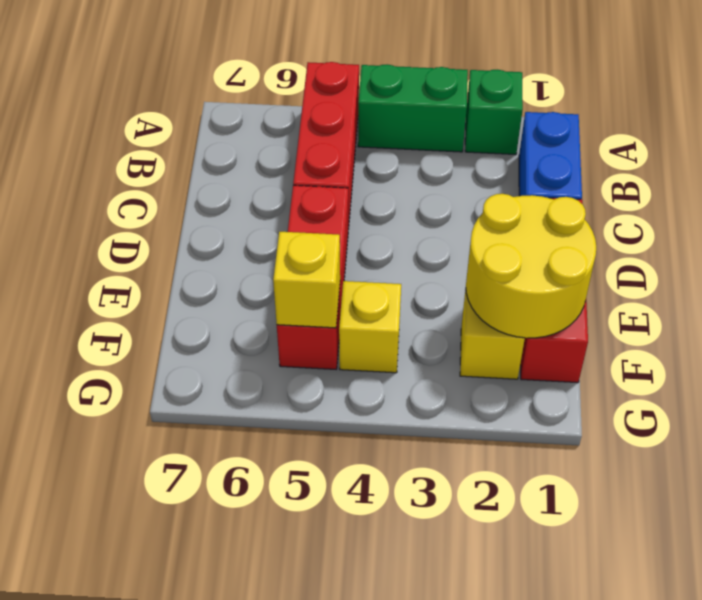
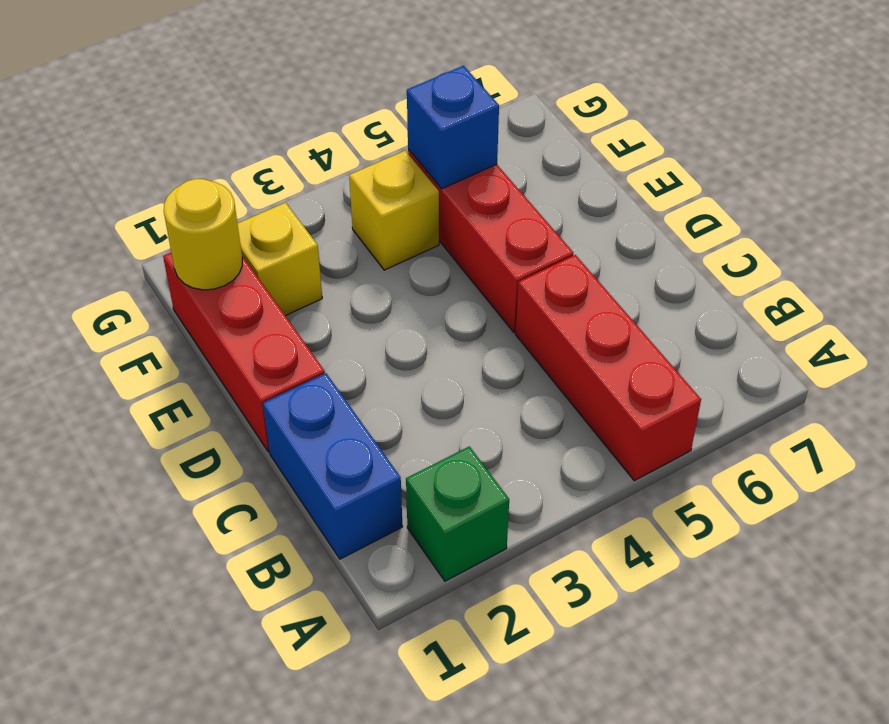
green 1x2 brick [358,65,468,152] -> none
yellow 2x2 round brick [466,194,596,338] -> yellow 1x1 round brick [164,179,242,290]
yellow 1x1 brick [273,232,340,328] -> blue 1x1 brick [407,66,499,189]

